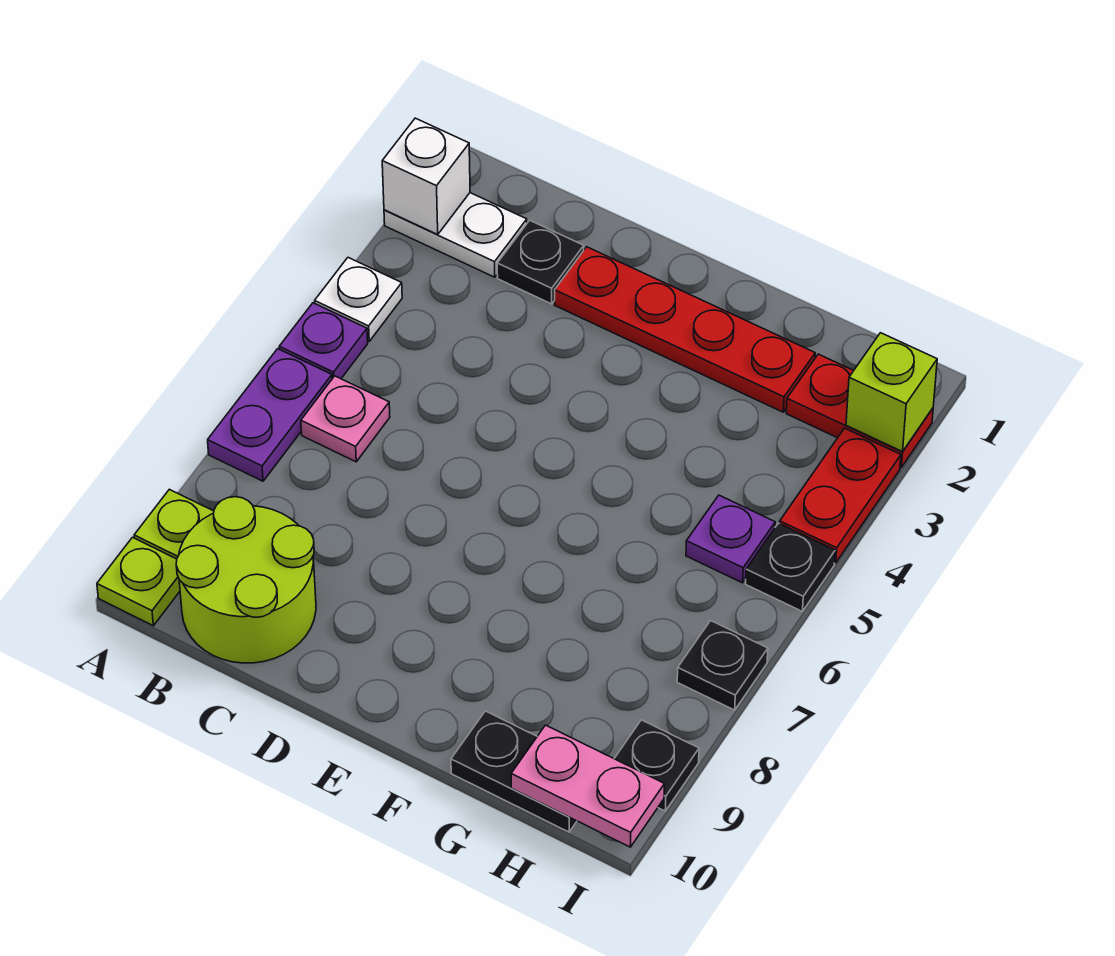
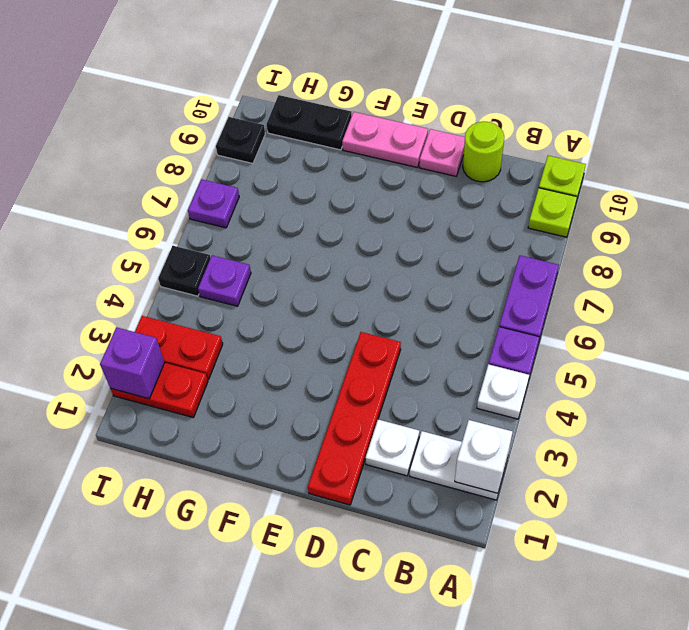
pink 1x1 plate [301,376,390,462] -> pink 1x1 plate moved to [419,129,465,176]
lime 2x2 round brick [176,497,316,663] -> lime 1x1 round brick [463,121,504,182]
black 1x1 plate [497,220,584,304] -> white 1x1 plate [365,420,419,476]
red 1x4 plate [555,247,815,412] -> red 1x4 plate turned to [308,332,401,505]
pink 1x2 plate [511,725,664,847] -> pink 1x2 plate moved to [342,112,428,167]
lime 1x1 brick [846,333,937,452] -> purple 1x1 brick [100,327,165,399]
red 1x2 plate [780,428,901,563] -> red 1x2 plate turned to [135,316,223,379]
black 1x1 plate [677,621,768,710] -> purple 1x1 plate [188,179,239,228]

